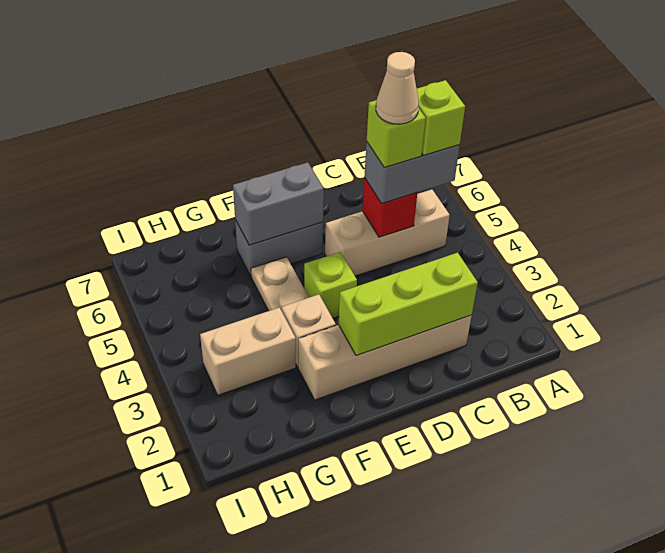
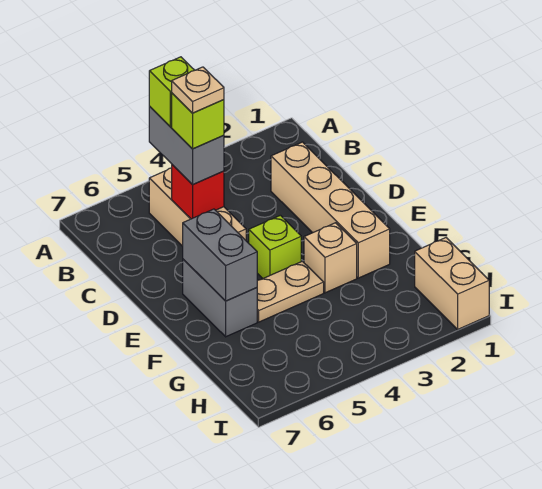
lime 1x3 brick [339,253,478,356] -> none
tan 1x1 cone [376,52,419,124] -> tan 1x1 plate [172,67,224,113]
tan 1x2 brick [200,308,296,395] -> tan 1x2 brick moved to [415,238,489,329]

